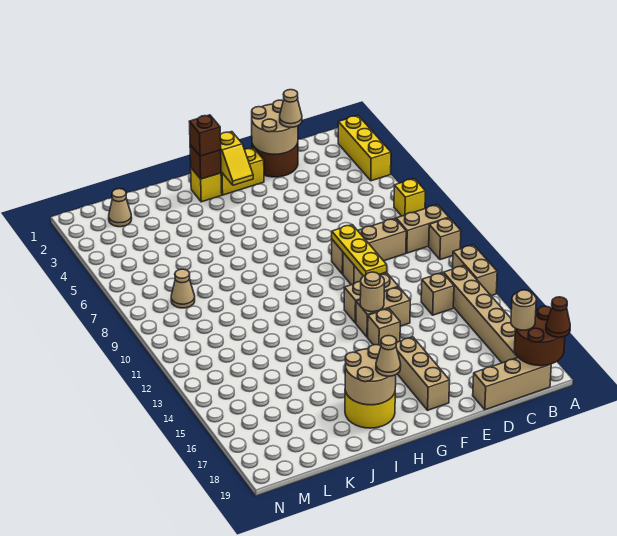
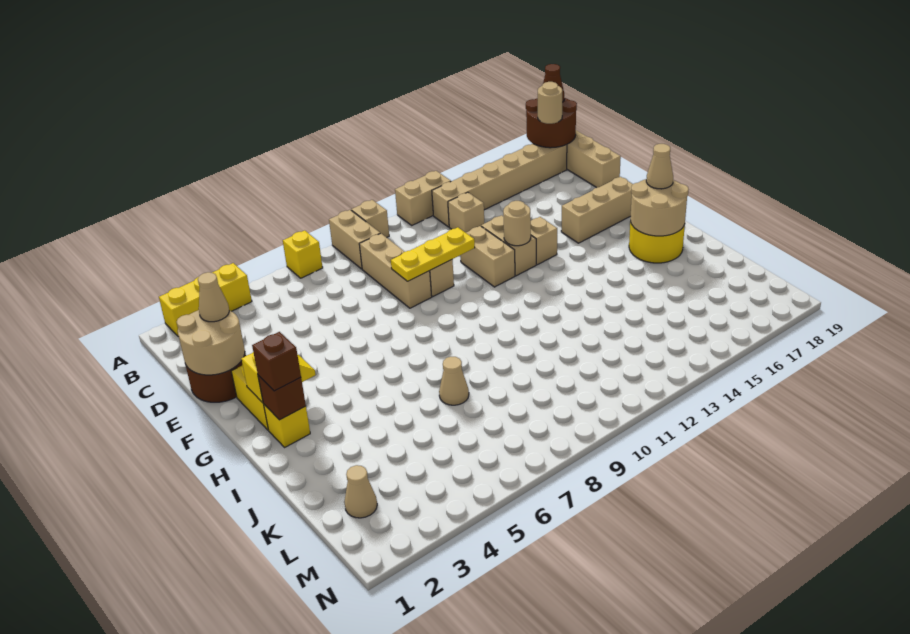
tan 1x1 cone [171,269,195,308] -> tan 1x1 cone moved to [439,357,469,405]

